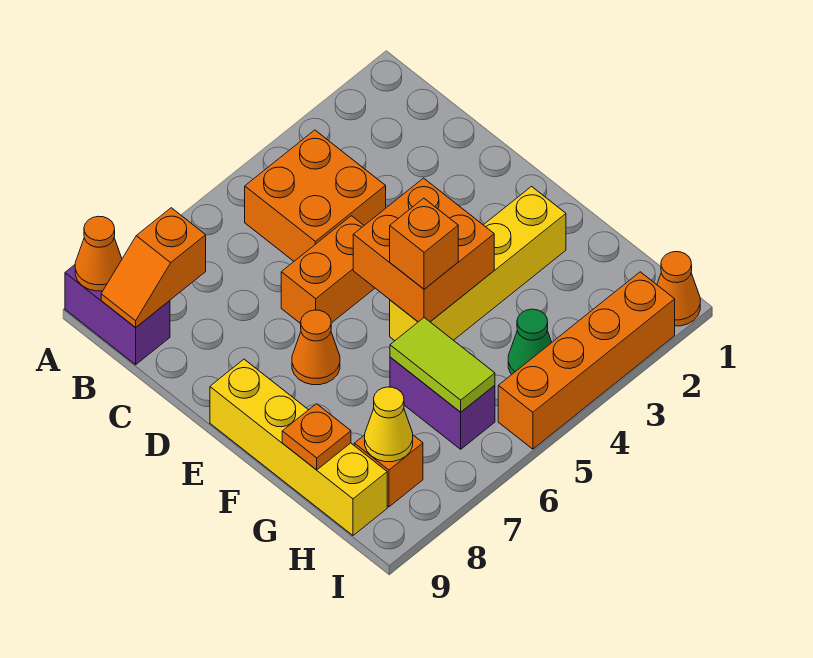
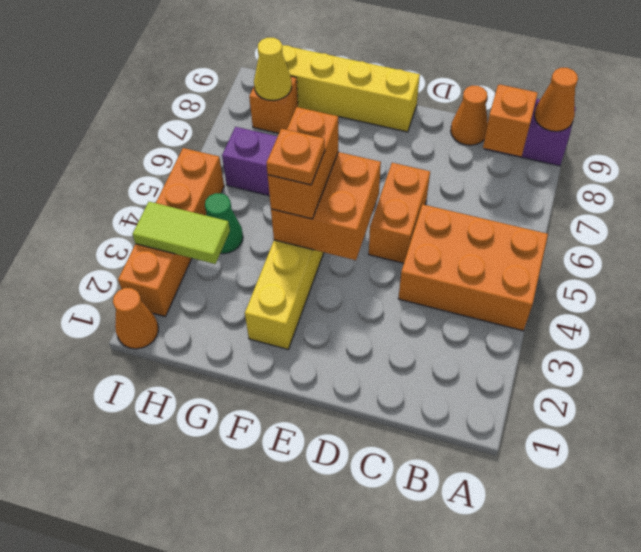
orange 2x2 brick [245,130,386,261] -> orange 2x3 brick [398,204,548,331]
orange 1x1 cone [292,310,340,385] -> orange 1x1 cone moved to [451,86,488,145]
orange 1x1 brick [390,198,458,289] -> orange 1x2 brick [268,107,338,219]
lime 1x2 tile [390,318,495,412] -> lime 1x2 tile moved to [132,202,230,264]
orange 1x1 plate [282,404,351,470] -> orange 1x1 plate moved to [266,129,325,185]

